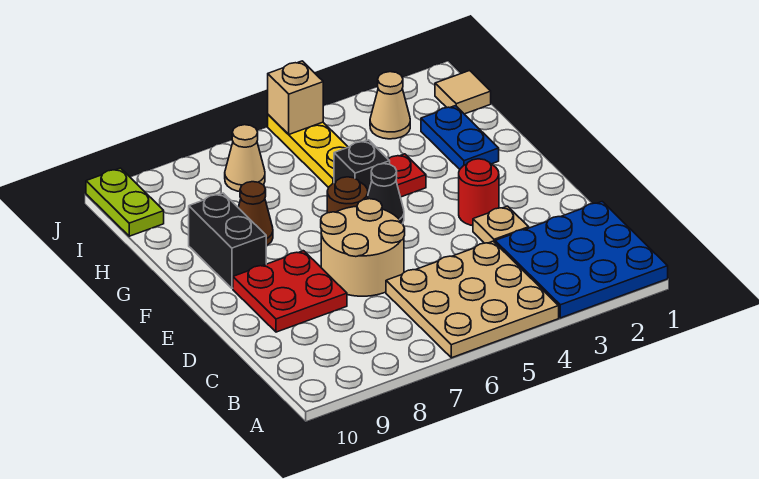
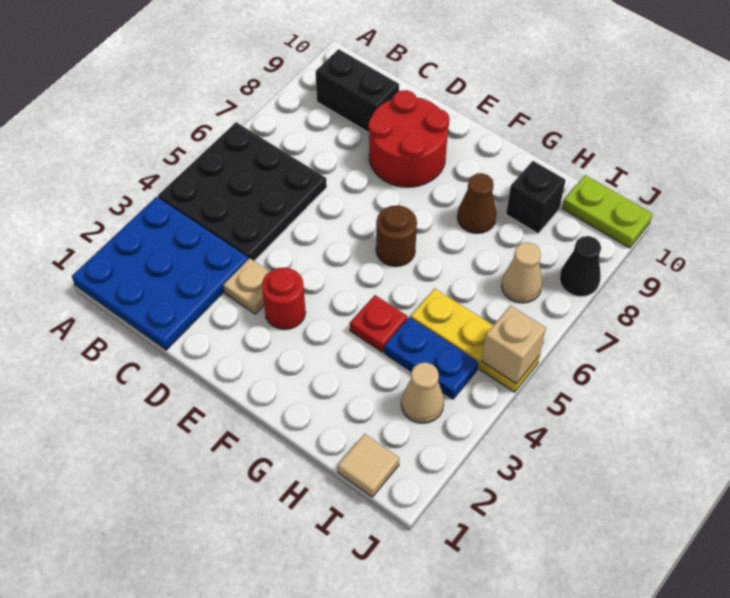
tan 3x3 plate [386,241,559,358] -> black 3x3 plate [158,122,327,261]
tan 2x2 round brick [321,199,405,296] -> none
red 2x2 plate [233,251,347,332] -> red 2x2 round brick [368,90,449,187]
black 1x1 cone [368,164,404,224] -> black 1x1 cone moved to [560,236,601,297]
black 1x2 brick [189,193,266,288] -> black 1x2 brick moved to [316,49,399,133]
blue 1x2 plate [421,106,499,169] -> blue 1x2 plate moved to [384,317,478,399]
black 1x1 brick [334,140,390,193] -> black 1x1 brick moved to [506,161,566,233]

